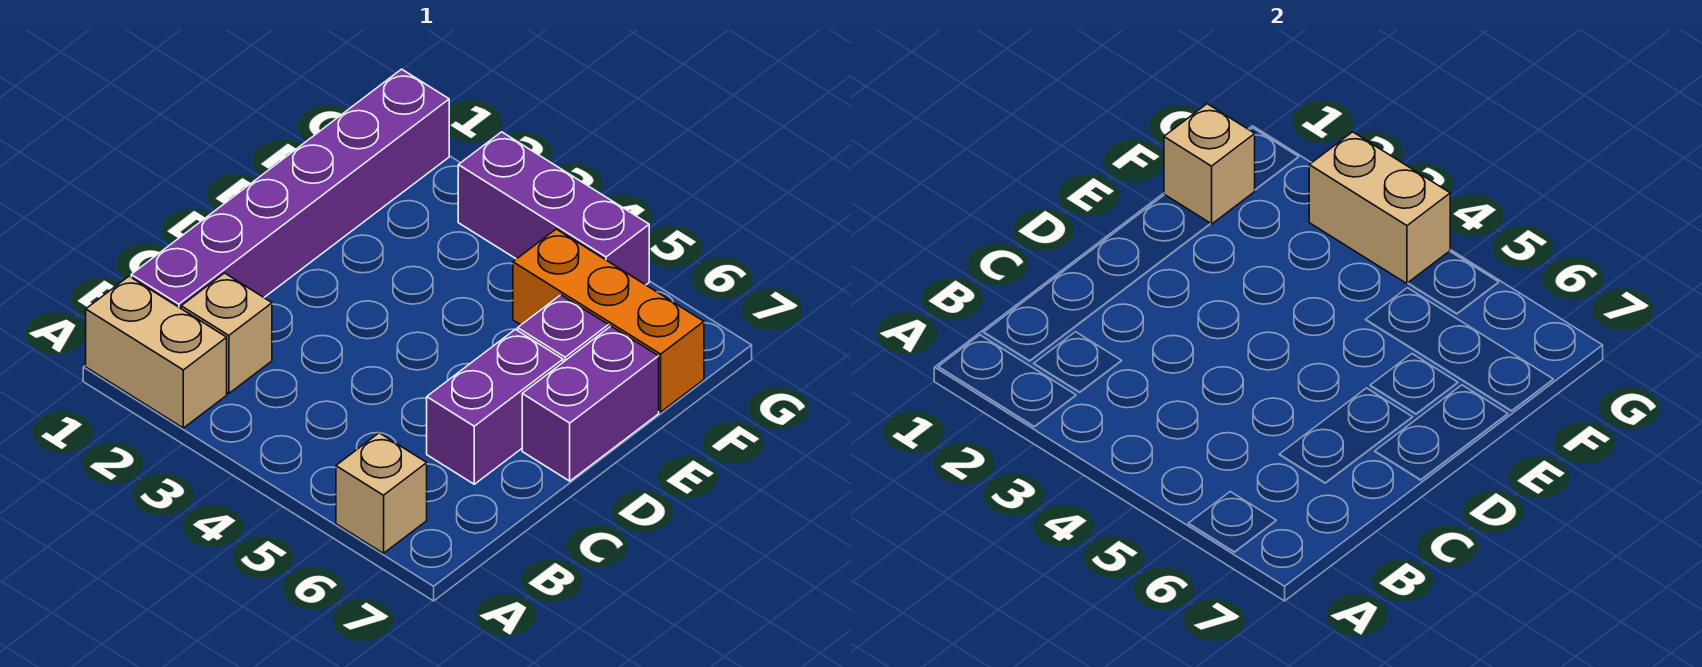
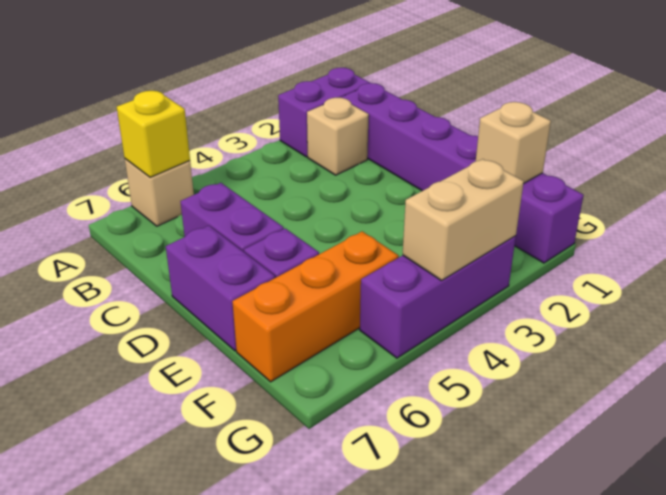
tan 1x2 brick [86,276,227,428] -> purple 1x2 brick [278,68,370,157]
none -> yellow 1x1 brick [117,91,190,177]

